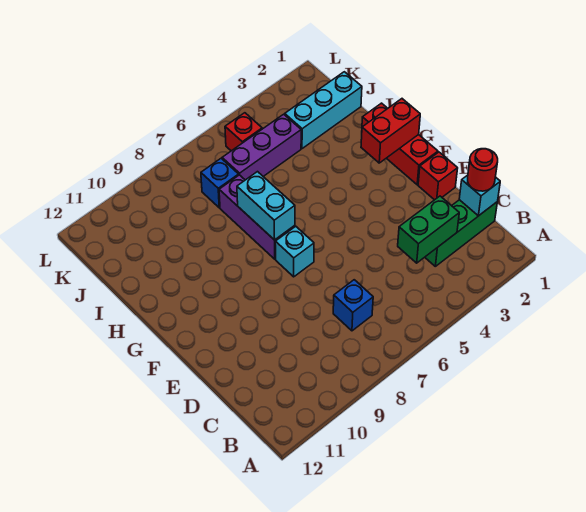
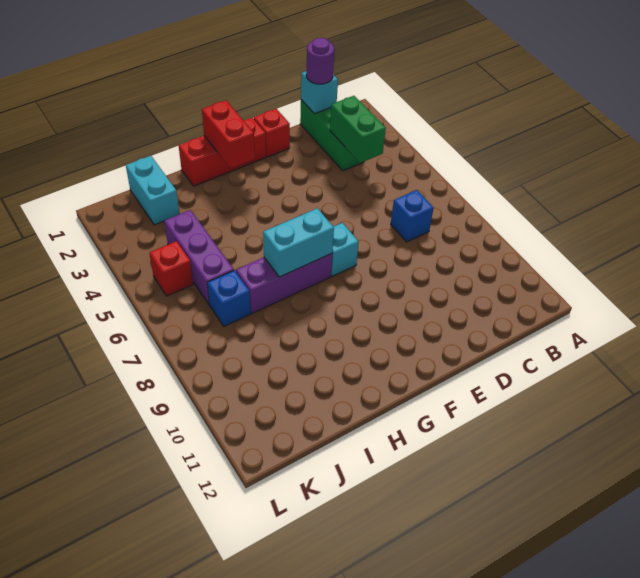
red 1x1 round brick [468,149,498,191] -> purple 1x1 round brick [306,38,334,84]
cyan 1x3 brick [285,72,362,149] -> cyan 1x2 brick [126,156,179,225]

